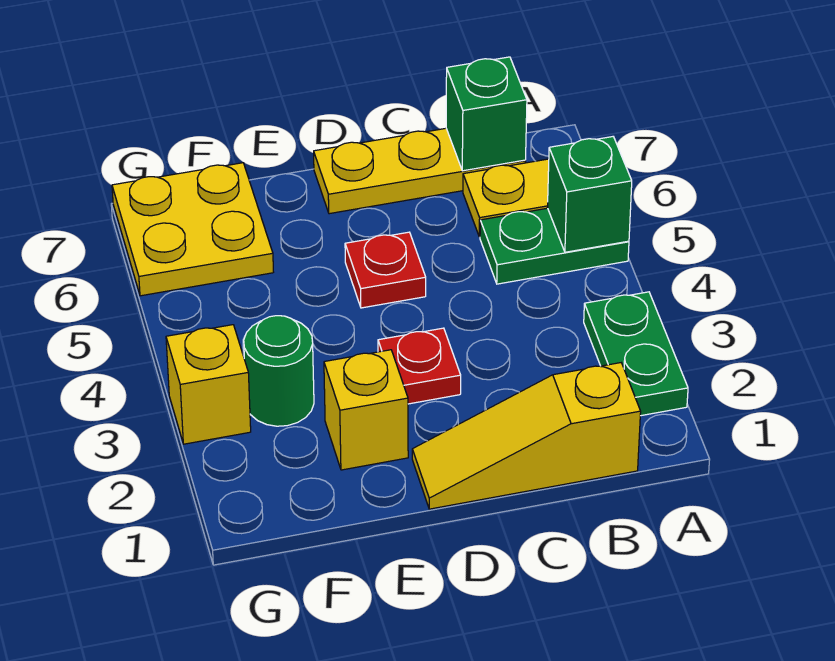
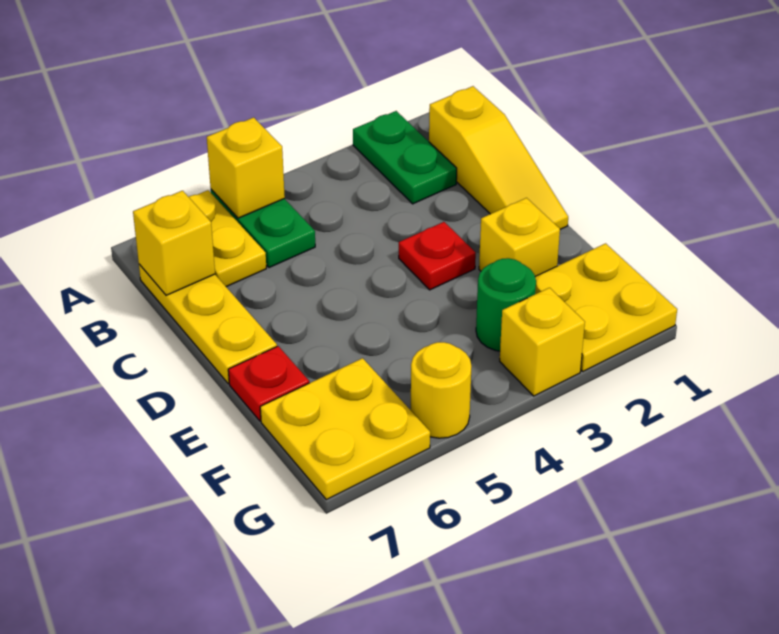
green 1x2 plate [584,292,688,416] -> green 1x2 plate turned to [353,111,457,204]
green 1x1 brick [547,137,632,252] -> yellow 1x1 brick [207,117,285,218]
green 1x1 brick [446,57,527,171] -> yellow 1x1 brick [133,191,215,295]
red 1x1 plate [345,232,426,308] -> red 1x1 plate moved to [228,346,309,421]
none -> yellow 2x2 plate [535,243,677,371]
none -> yellow 1x1 round brick [411,342,471,438]

